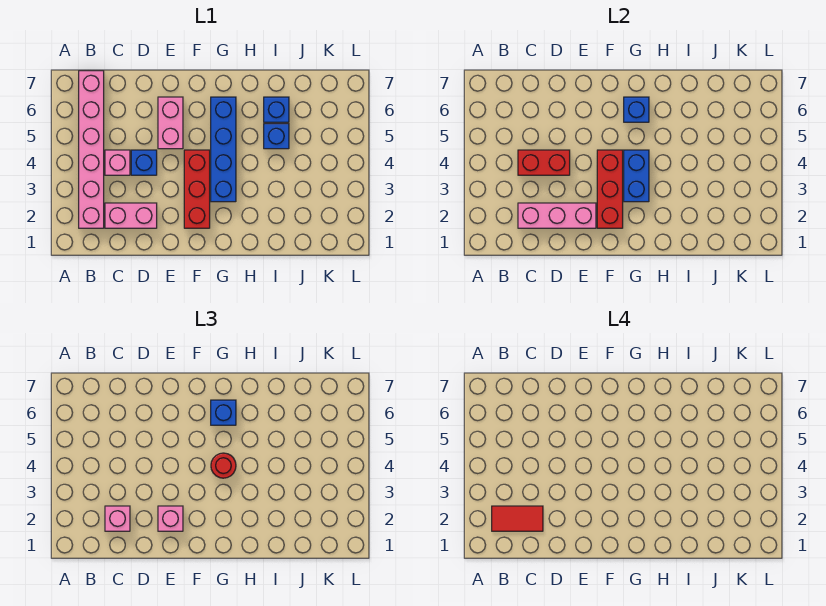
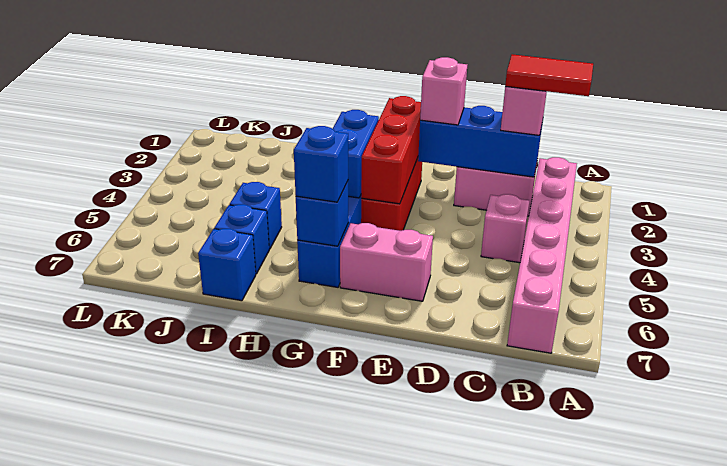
pink 1x3 brick [518,203,596,228] -> blue 1x3 brick [418,106,543,177]
red 1x2 brick [518,150,570,175] -> none
blue 1x1 brick [131,150,157,175] -> blue 1x1 brick moved to [198,229,256,301]
pink 1x2 brick [158,97,183,149] -> pink 1x2 brick turned to [340,223,433,301]
red 1x1 round brick [211,453,236,478] -> none

